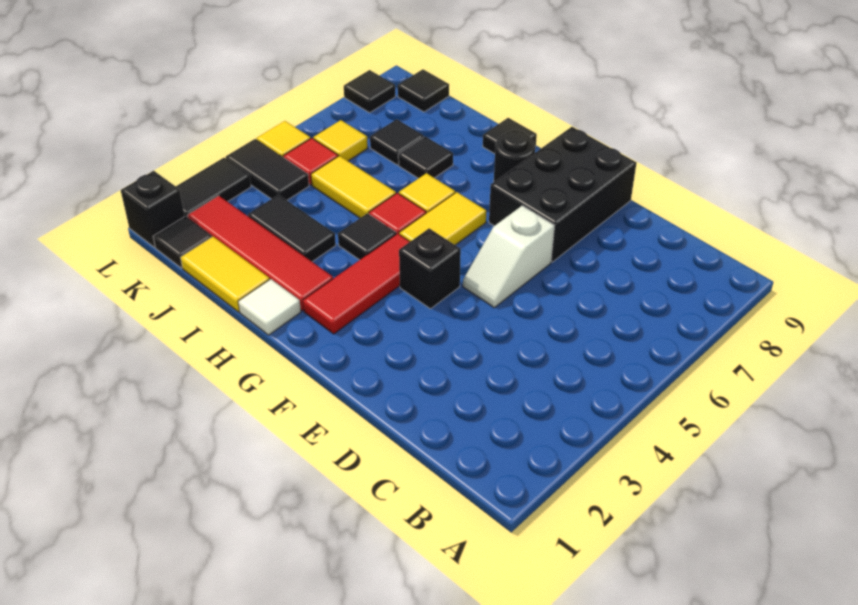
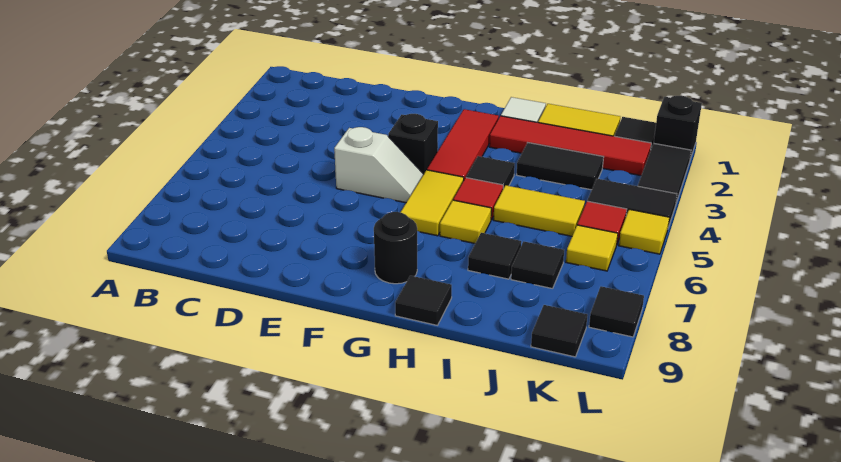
white 1x2 slope [463,206,555,308] -> white 1x2 slope turned to [334,127,424,203]
black 2x3 brick [489,127,636,262] -> none

